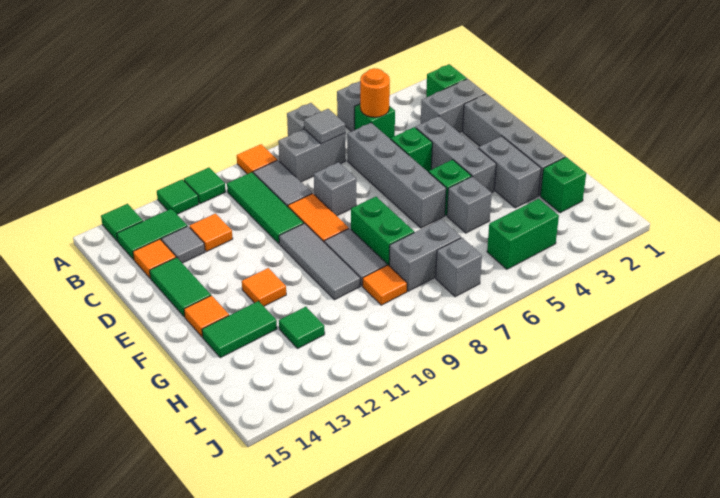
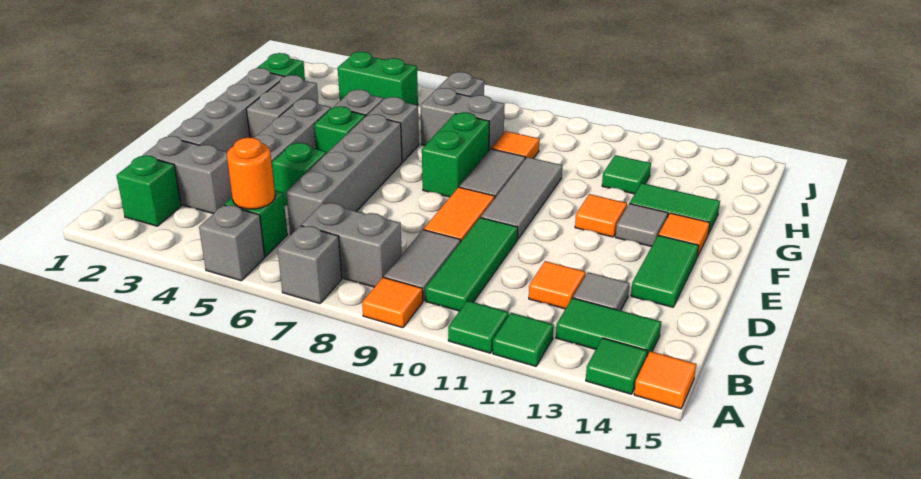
grey 1x1 tile [304,109,345,144] -> grey 1x1 tile moved to [616,203,668,247]
orange 1x1 tile [133,239,176,278] -> orange 1x1 tile moved to [634,351,696,409]
grey 1x1 brick [314,162,356,216] -> grey 1x1 brick moved to [368,97,419,162]

